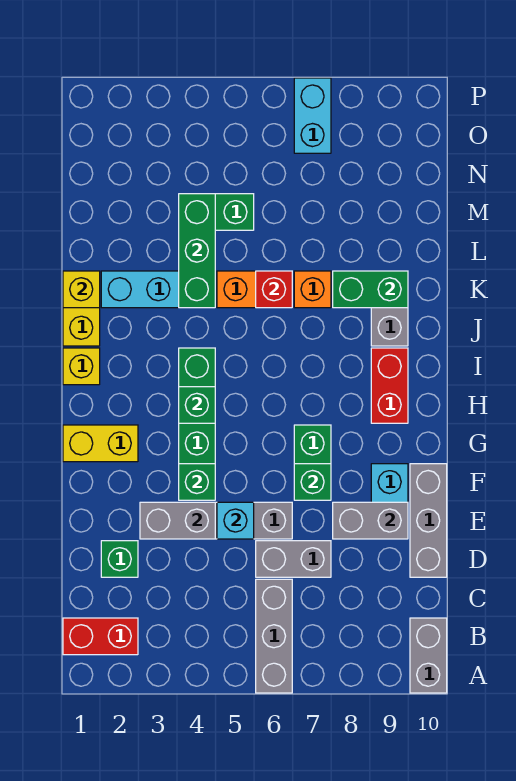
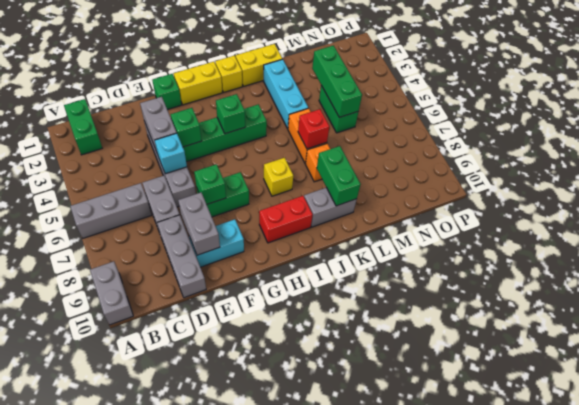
grey 1x2 brick [410,618,447,693] -> grey 1x2 brick turned to [90,261,133,325]
red 1x2 brick [63,618,138,655] -> green 1x2 brick [64,99,102,155]
green 1x1 brick [101,541,138,577] -> green 1x1 brick moved to [152,74,182,110]
grey 1x3 brick [410,464,447,577] -> grey 1x3 brick turned to [157,215,206,298]
yellow 1x2 brick [63,425,138,462] -> yellow 1x2 brick turned to [174,62,222,105]
yellow 1x1 brick [63,271,100,308] -> yellow 1x1 brick moved to [264,158,293,196]
green 1x3 brick [179,194,215,308] -> green 1x3 brick turned to [312,46,362,117]
cyan 1x2 brick [294,78,331,153] -> none

